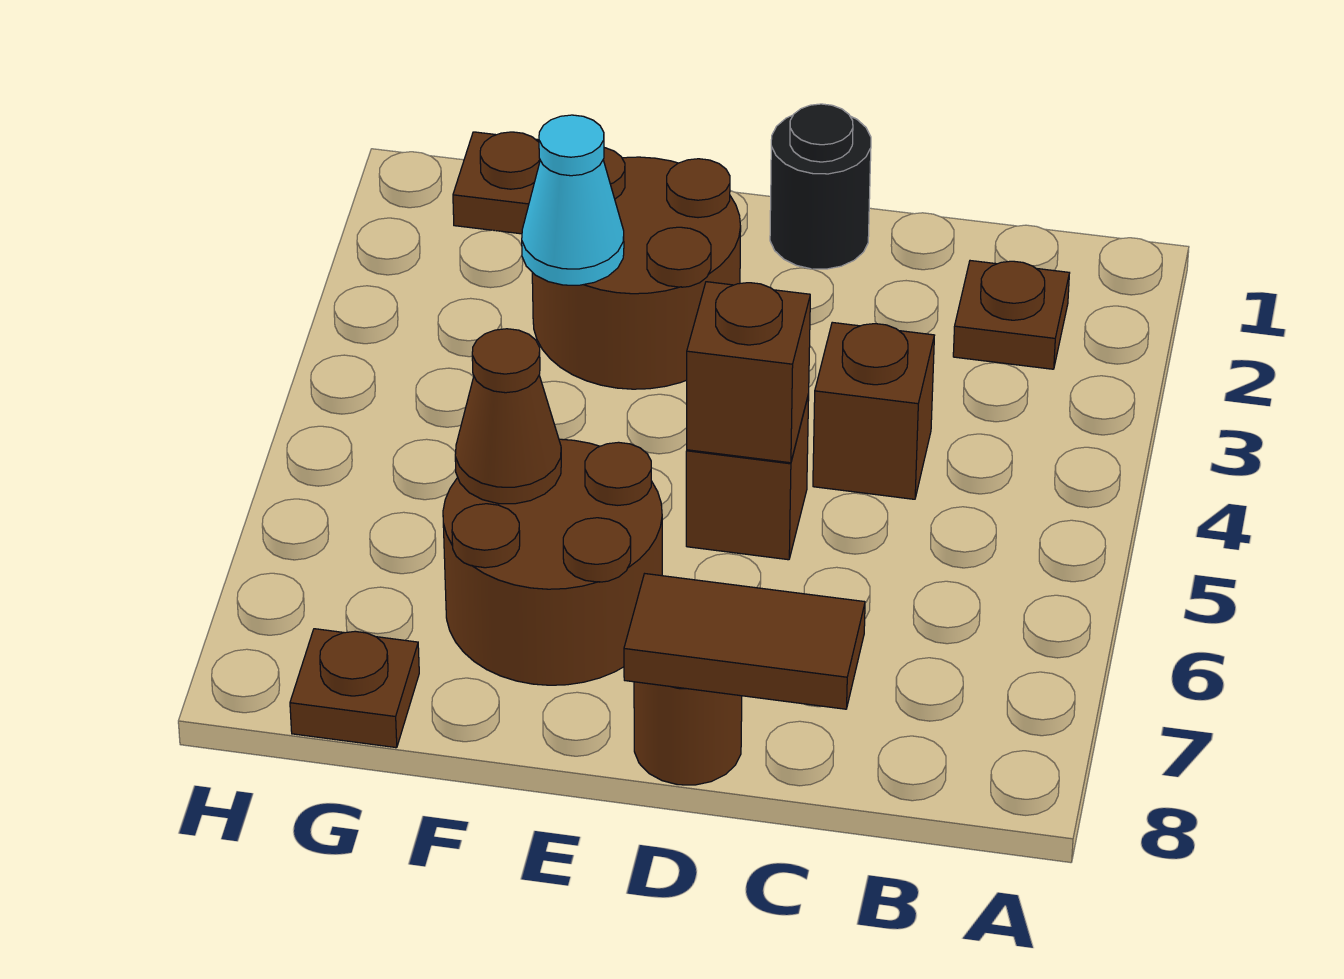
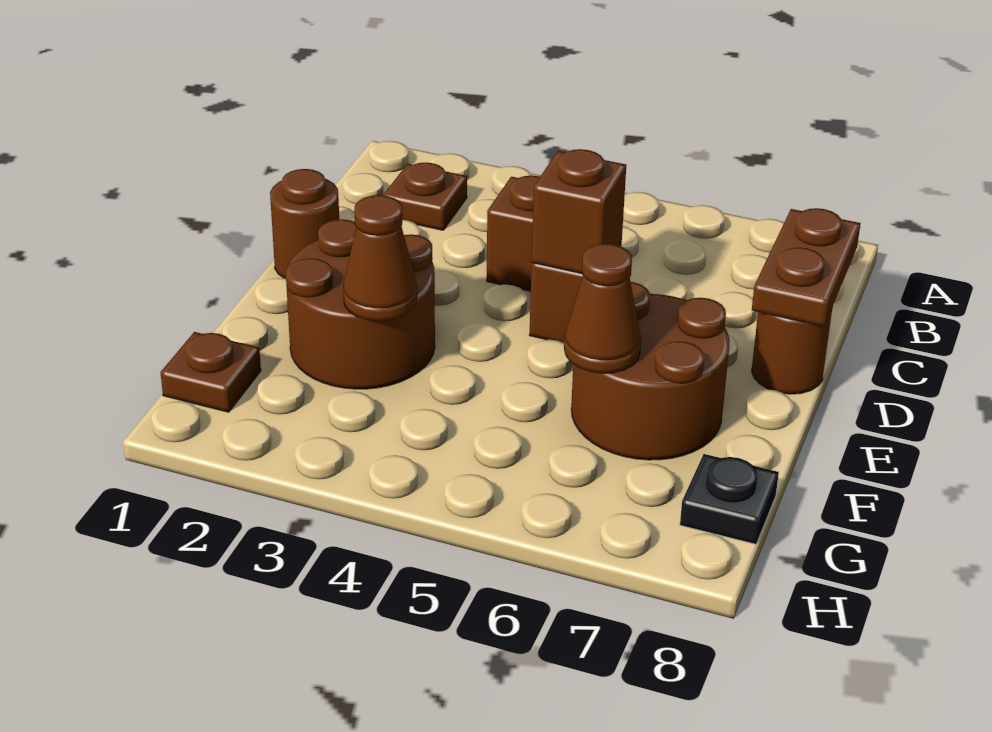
brown 1x2 tile [624,574,865,709] -> brown 1x2 plate [752,208,861,326]
black 1x1 round brick [770,104,871,269] -> brown 1x1 round brick [270,169,339,278]
cyan 1x1 cone [522,115,624,285] -> brown 1x1 cone [343,195,417,321]
brown 1x1 plate [290,629,419,748] -> black 1x1 plate [680,454,779,544]

